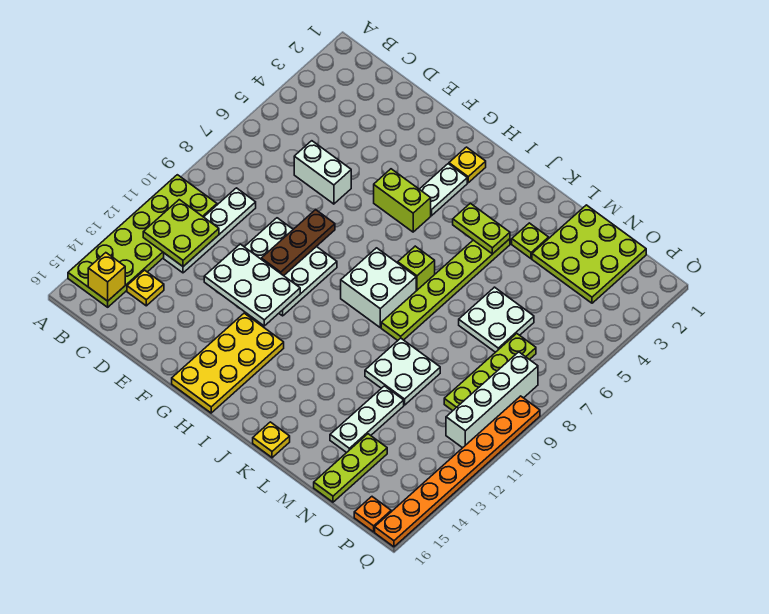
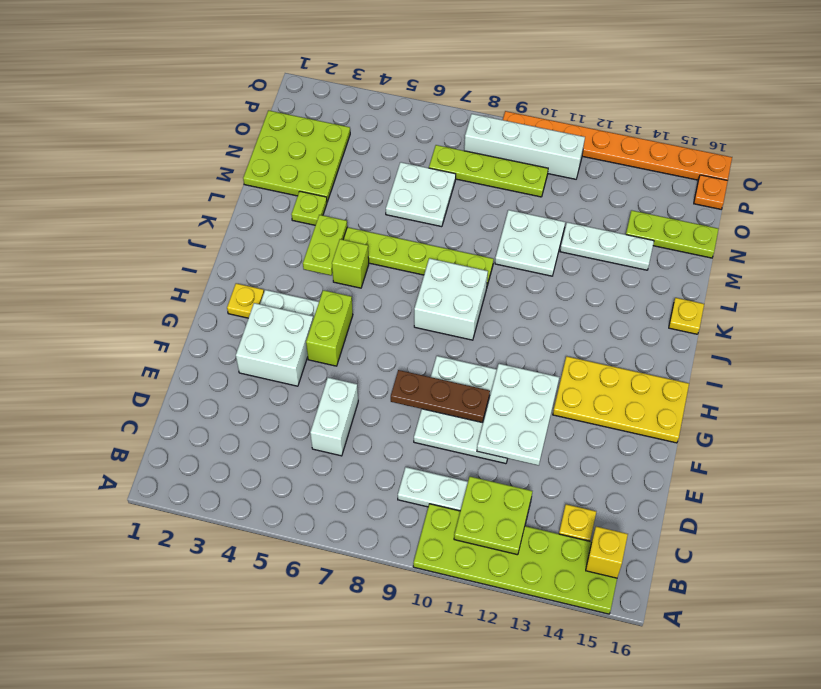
none -> white 2x2 brick [236,303,313,386]
lime 1x1 brick [398,246,435,291] -> lime 1x1 brick moved to [332,239,369,288]

